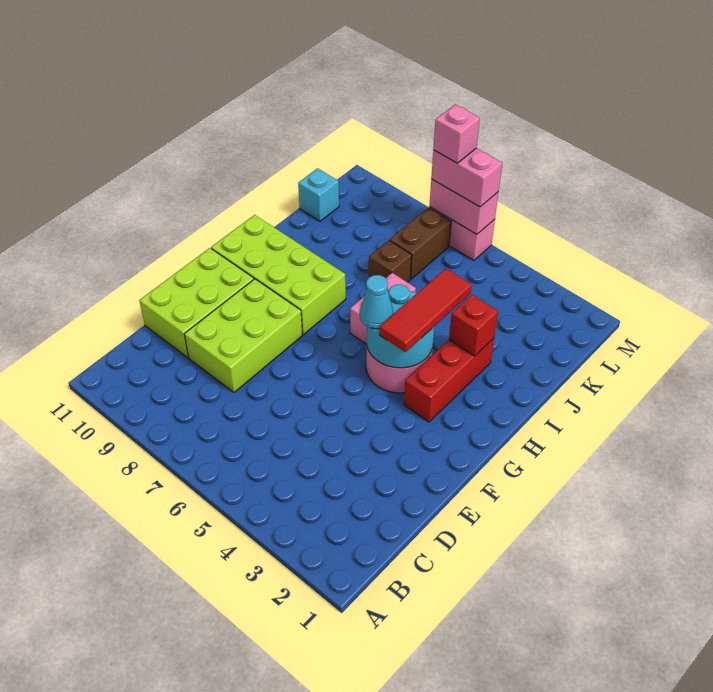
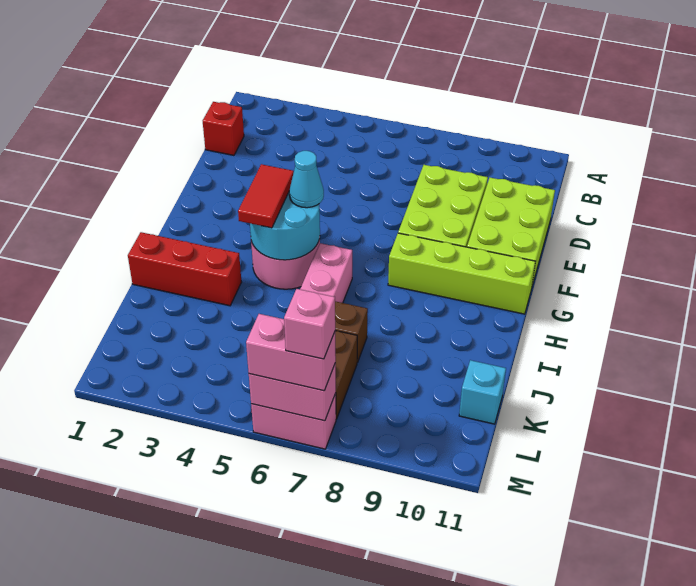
red 1x3 brick [404,338,494,422] -> red 1x3 brick turned to [128,232,241,306]
red 1x3 tile [379,269,472,352] -> red 1x2 tile [238,164,294,228]
lime 2x4 brick [211,215,346,335] -> lime 1x4 brick [388,233,536,314]
red 1x1 brick [449,295,498,356] -> red 1x1 brick moved to [203,102,244,155]

